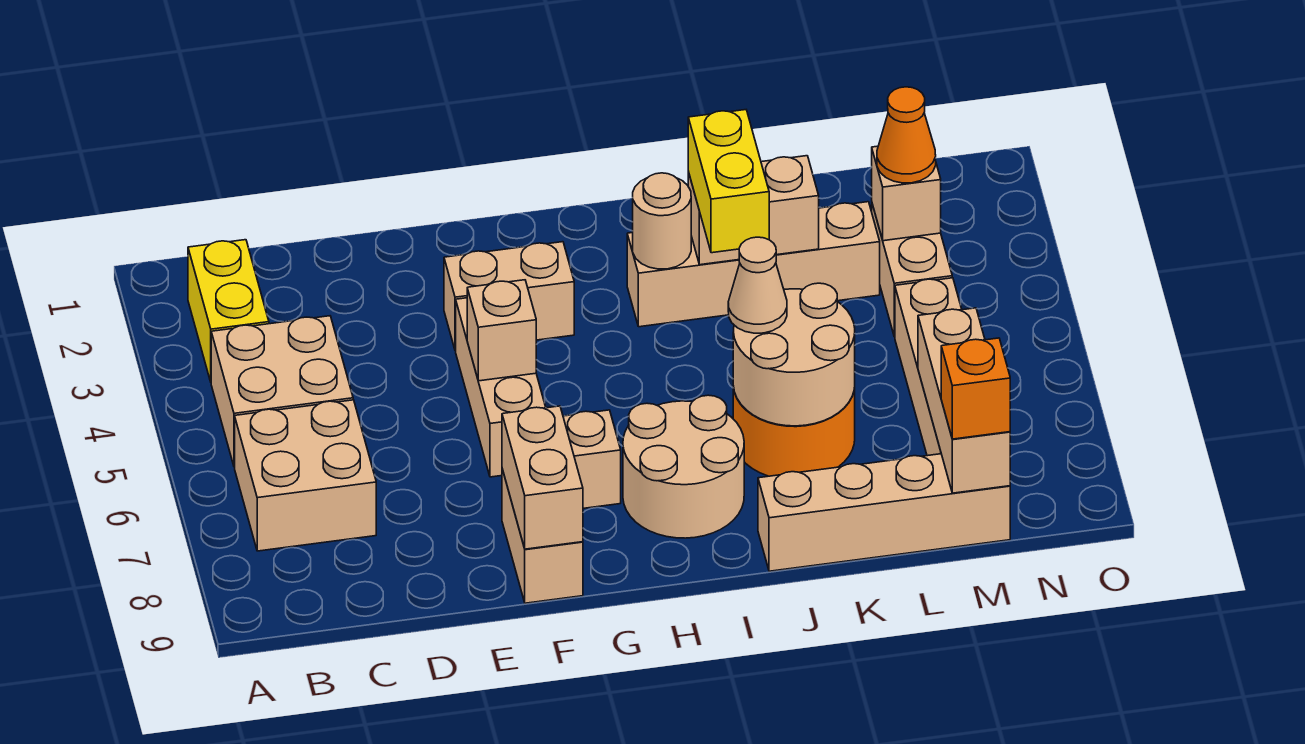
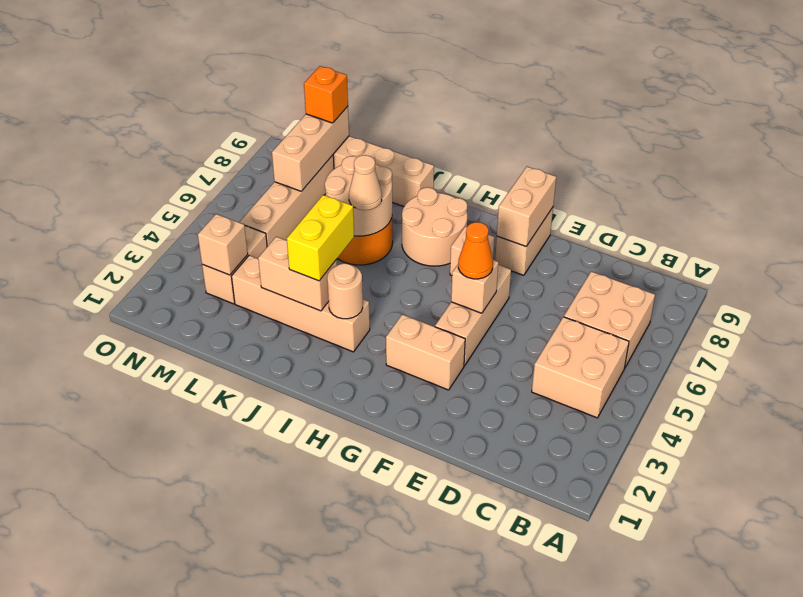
yellow 1x2 brick [188,240,269,382] -> none
orange 1x1 cone [877,87,936,183] -> orange 1x1 cone moved to [458,222,493,279]

